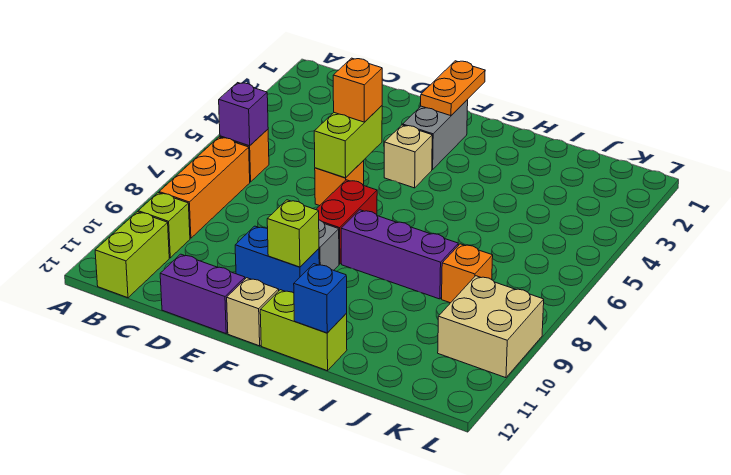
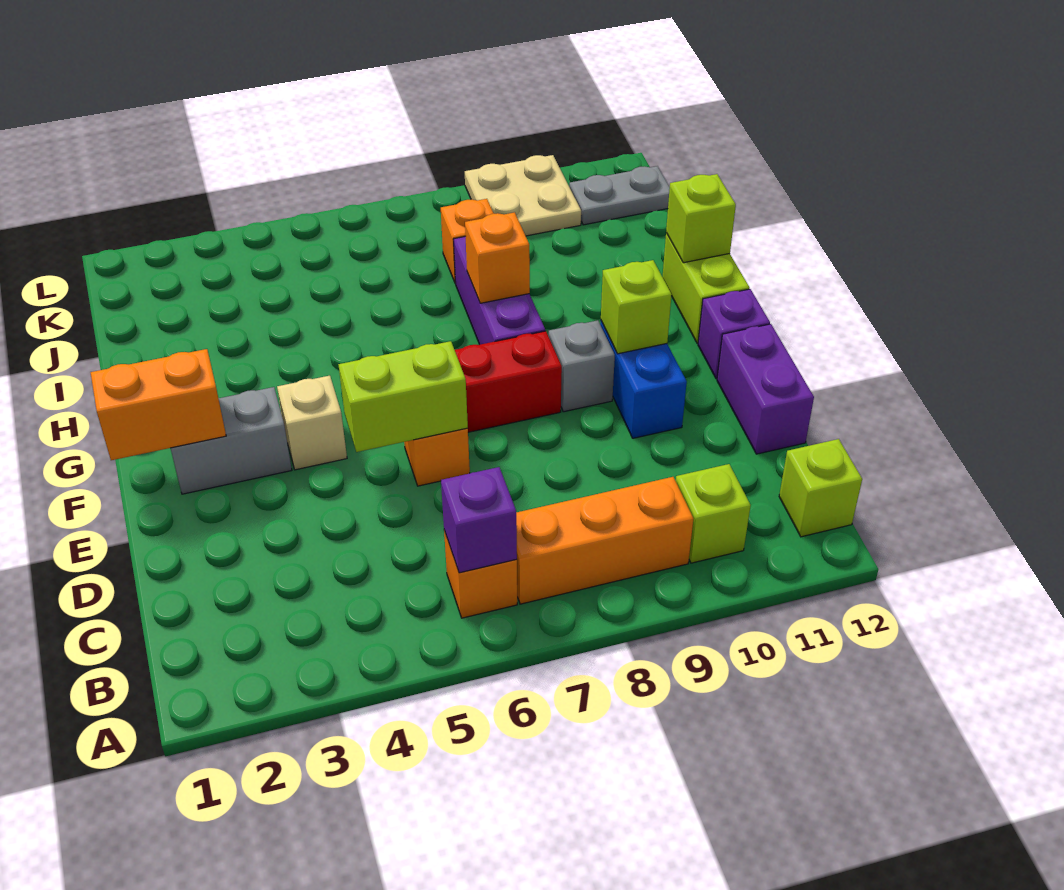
lime 1x2 brick [95,212,169,298] -> lime 1x1 brick [779,439,862,537]
orange 1x1 brick [333,58,382,122] -> orange 1x1 brick moved to [465,212,530,303]
orange 1x2 plate [421,61,485,116] -> orange 1x2 brick [91,349,226,460]
tan 1x1 brick [227,278,279,346] -> purple 1x1 brick [698,289,770,379]
blue 1x1 brick [294,264,347,333] -> lime 1x1 brick [666,174,736,263]
tan 2x2 brick [438,276,544,378] -> tan 2x2 plate [465,155,581,236]
none -> grey 1x2 plate [569,166,670,225]

